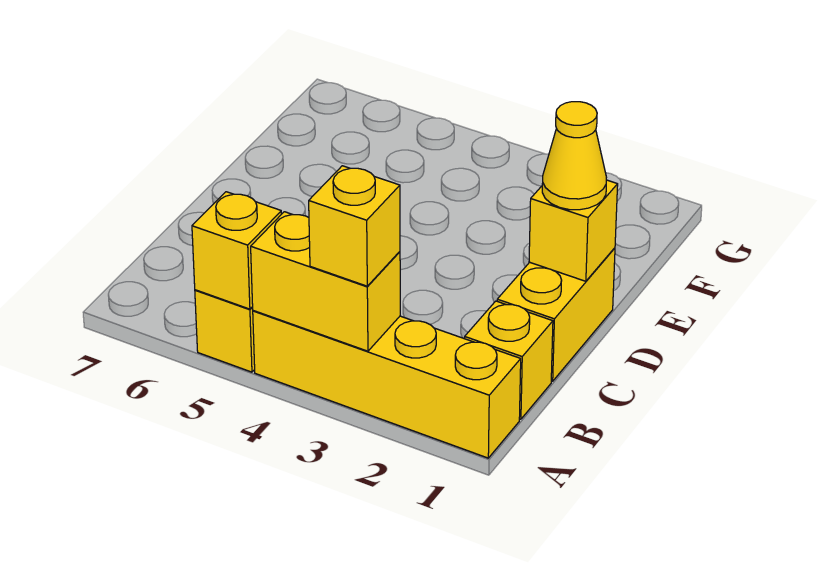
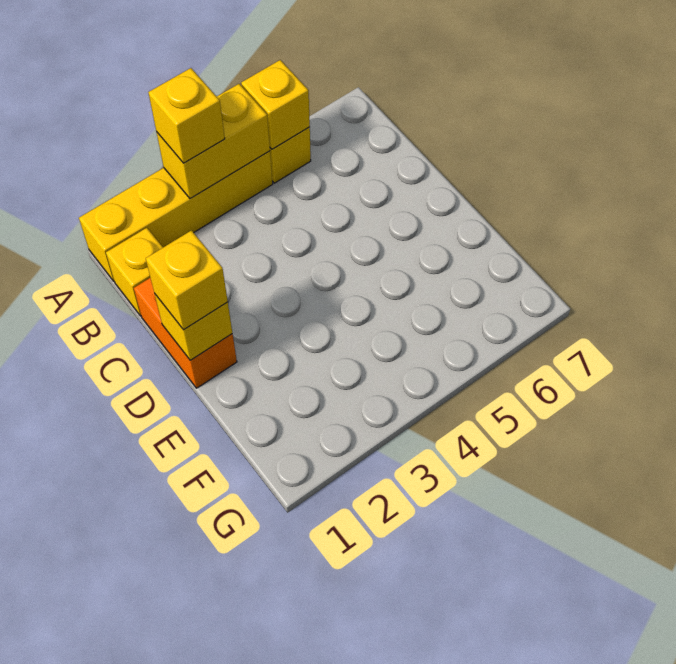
yellow 1x2 brick [497,248,615,381] -> orange 1x2 brick [134,278,237,388]
yellow 1x1 cone [542,102,606,210] -> yellow 1x1 brick [146,230,228,330]

